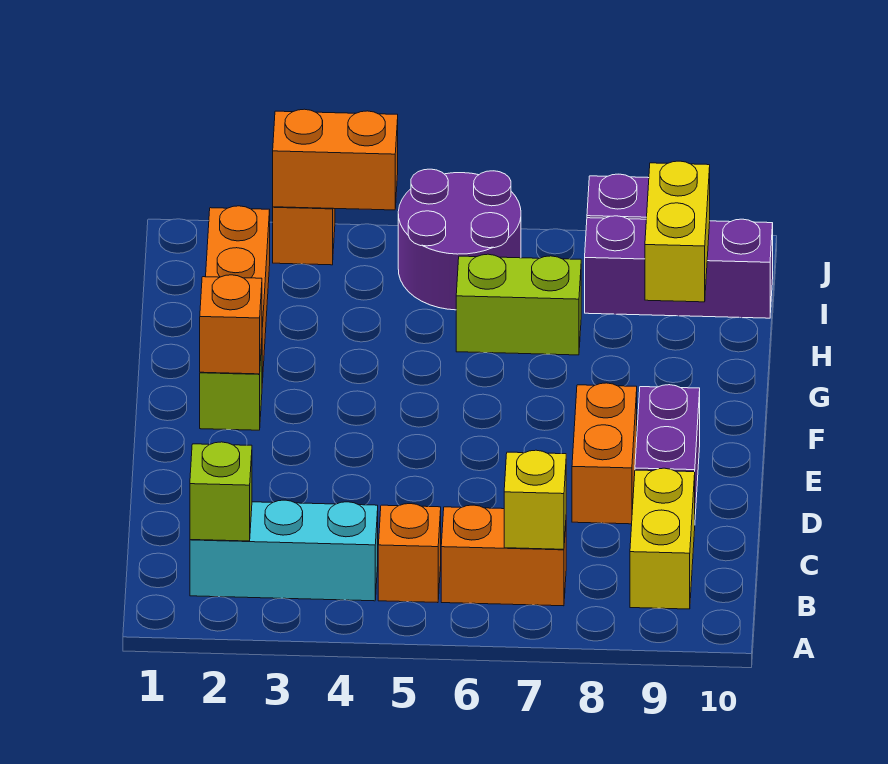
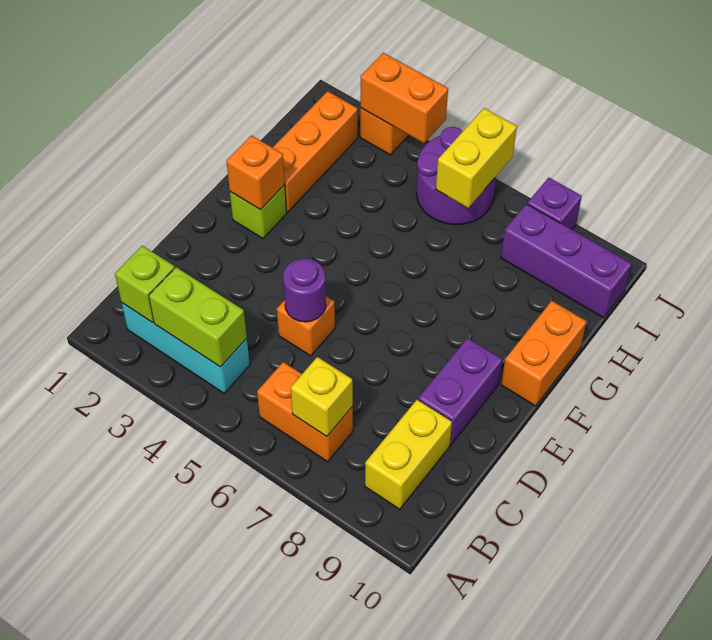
orange 1x1 brick [378,504,441,603] -> orange 1x1 brick moved to [277,296,335,356]
none -> purple 1x1 round brick [283,258,326,322]
orange 1x2 brick [572,383,637,524] -> orange 1x2 brick moved to [501,301,587,406]
lime 1x2 brick [456,254,581,355] -> lime 1x2 brick moved to [149,267,247,367]
yellow 1x2 brick [645,161,710,302] -> yellow 1x2 brick moved to [436,108,517,208]

